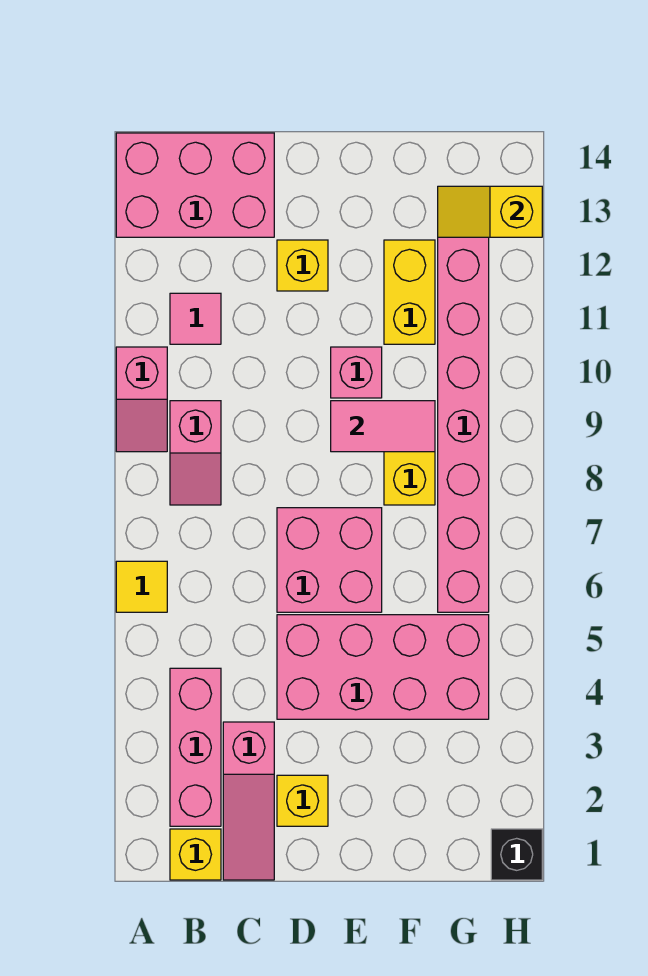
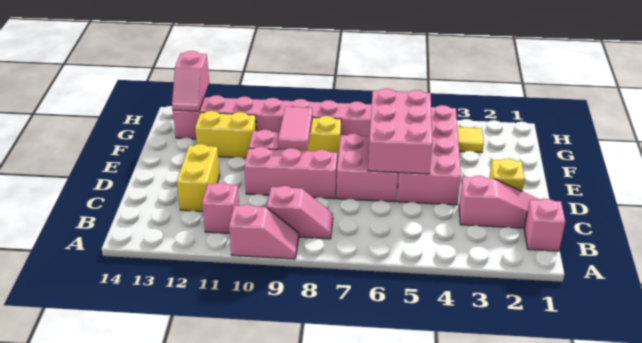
yellow 1x1 tile [116,561,167,612] -> yellow 1x1 tile moved to [457,127,484,152]
pink 2x3 brick [116,133,274,237] -> pink 2x3 brick moved to [368,89,432,174]
yellow 1x1 brick [170,829,221,880] -> pink 1x1 brick [524,199,565,251]
pink 1x3 brick [170,668,221,826] -> pink 1x3 brick moved to [244,147,337,199]
pink 1x1 tile [170,293,221,344] -> pink 1x1 brick [202,183,239,233]
yellow 1x1 brick [277,240,328,291] -> yellow 1x2 brick [177,144,220,211]
yellow 1x2 slope [438,186,542,237] -> pink 1x2 slope [172,51,209,111]
black 1x1 brick [491,829,542,880] -> none

